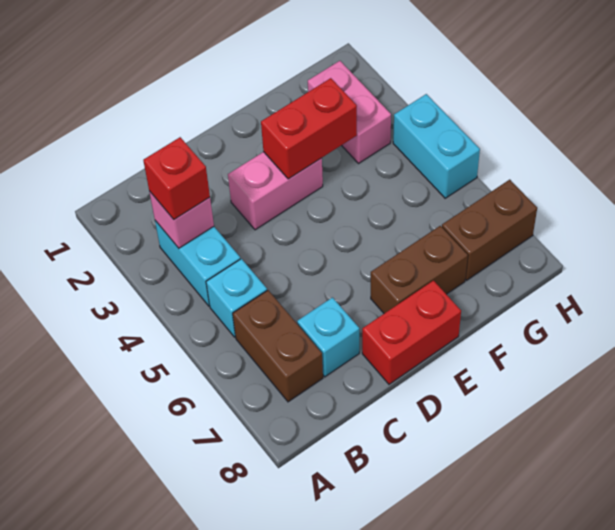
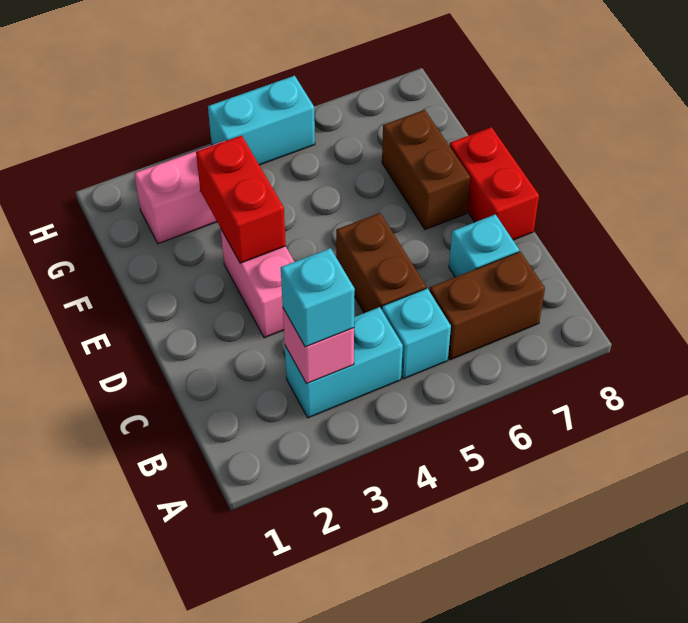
red 1x1 brick [143,137,210,219] -> cyan 1x1 brick [281,248,355,347]
brown 1x2 brick [442,180,537,280] -> brown 1x2 brick moved to [336,213,426,313]

